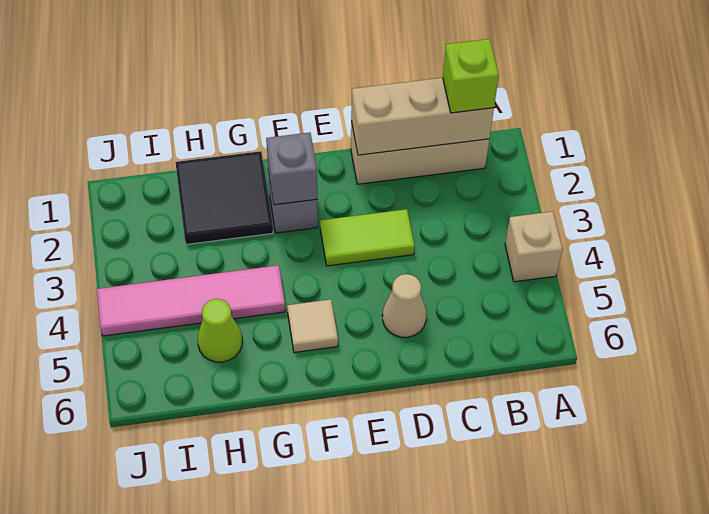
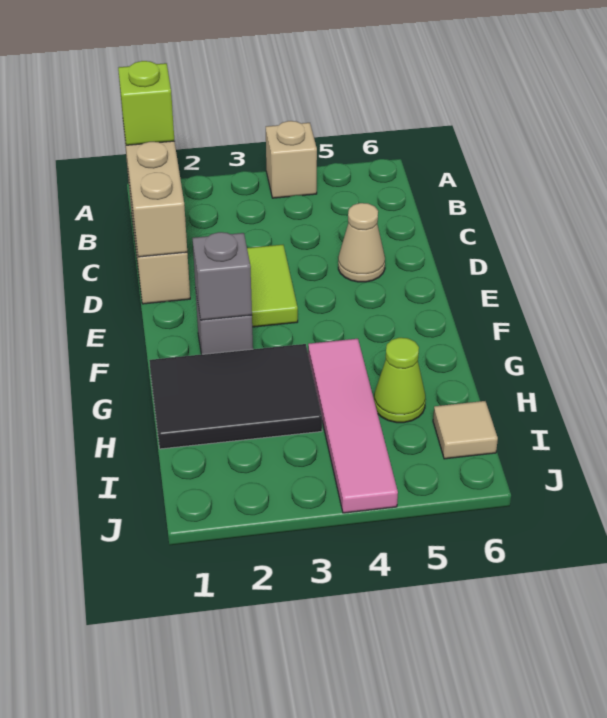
tan 1x1 tile [287,299,338,352] -> tan 1x1 tile moved to [433,401,498,459]
black 2x2 tile [175,151,273,244] -> black 2x3 tile [149,344,322,449]

